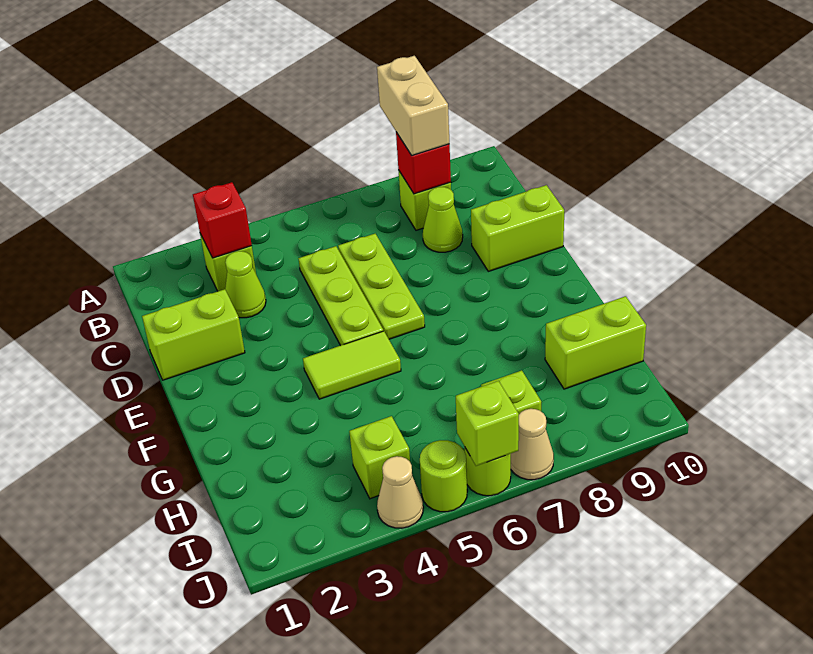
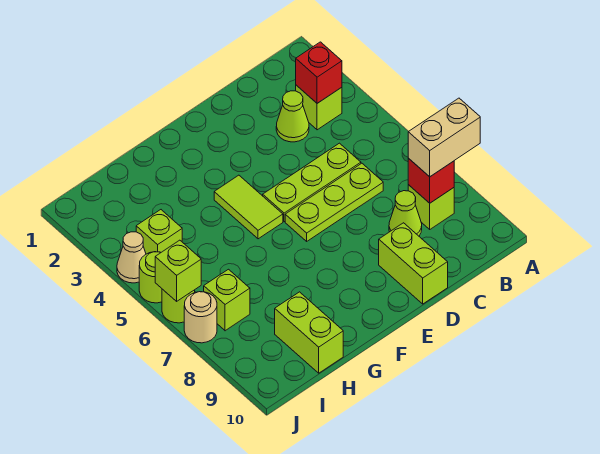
lime 1x2 brick [142,289,245,380] -> none
tan 1x1 cone [511,409,554,480] -> tan 1x1 round brick [184,292,217,343]

